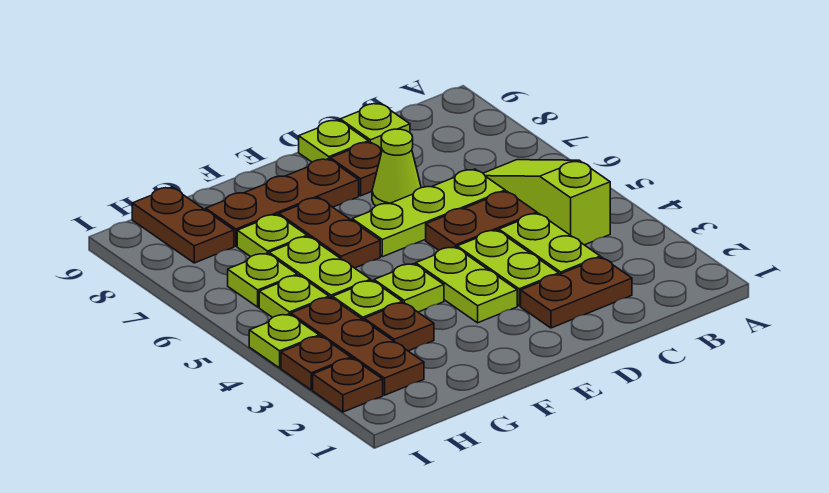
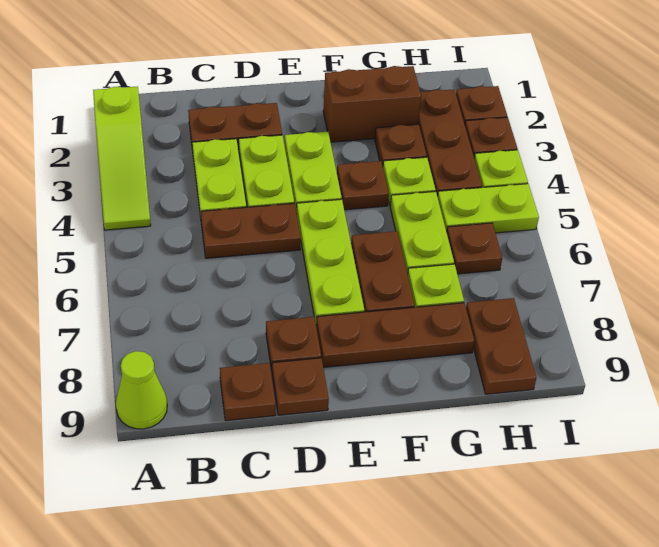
lime 1x3 slope [483,160,610,245] -> lime 1x3 slope moved to [93,87,151,230]
lime 1x3 plate [352,169,505,257] -> lime 1x3 plate turned to [297,199,364,324]
lime 1x1 plate [340,103,410,150] -> brown 1x1 plate [220,363,276,421]
lime 1x1 cone [372,129,421,206] -> lime 1x1 cone moved to [116,351,167,429]
lime 1x1 plate [299,120,368,162] -> brown 1x1 plate [272,358,329,415]
none -> brown 1x2 brick [323,66,421,142]
lime 1x1 plate [374,264,444,312] -> brown 1x1 plate [337,161,389,210]
lime 1x1 plate [259,275,329,318] -> lime 1x2 plate [438,184,539,233]
lime 1x1 plate [228,253,297,307] -> brown 1x1 plate [447,223,502,274]

